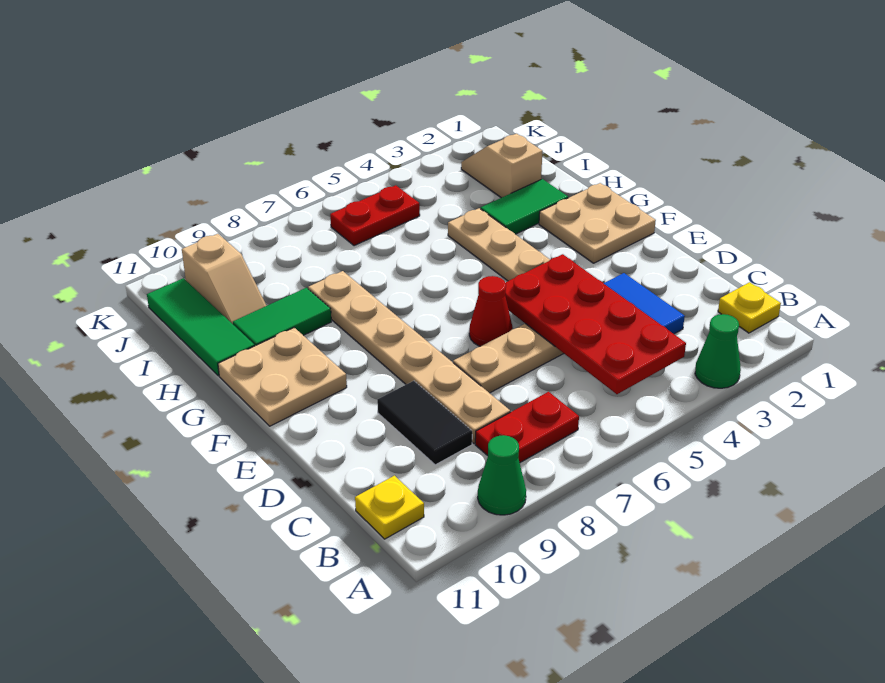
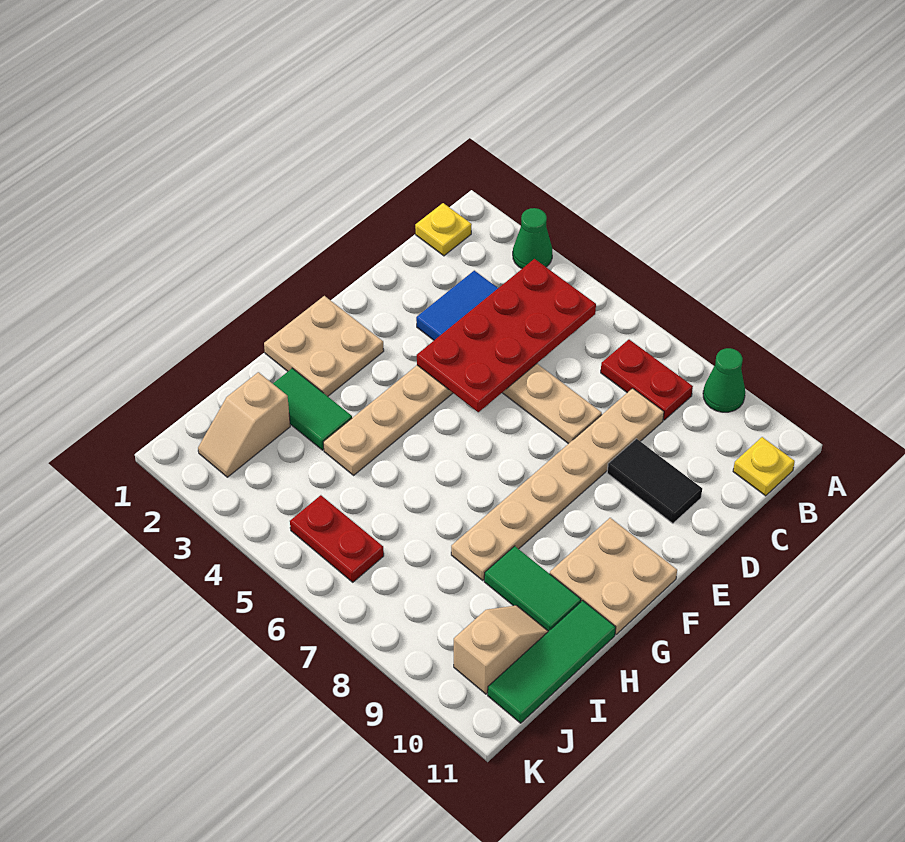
black 1x2 tile [377,381,472,465] -> black 1x2 tile turned to [607,439,702,523]
red 1x1 cone [469,276,513,346] -> none

